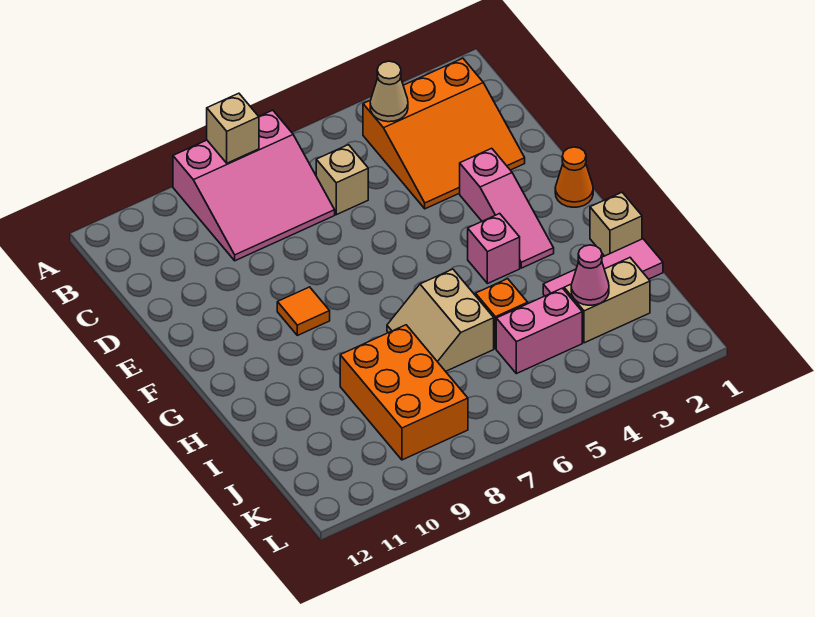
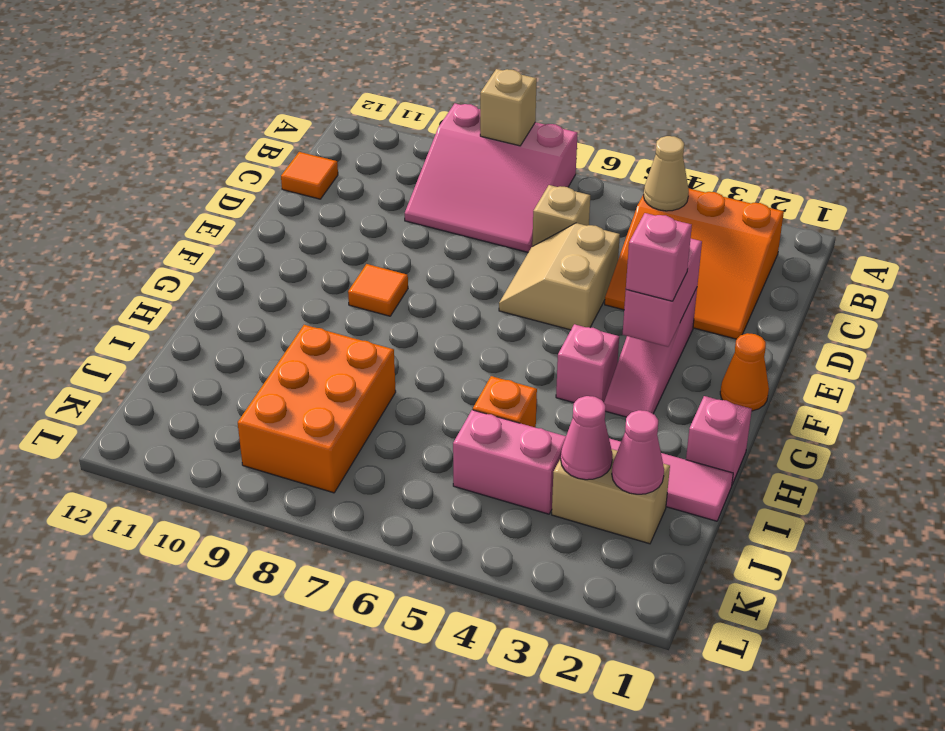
none -> orange 1x1 tile [281,152,338,199]
none -> pink 1x2 brick [623,239,702,347]
none -> pink 1x1 brick [626,213,692,301]
tan 1x1 brick [590,193,642,256] -> pink 1x1 brick [686,396,752,484]
tan 2x2 slope [387,269,494,371] -> tan 2x2 slope moved to [499,223,620,330]
none -> pink 1x1 cone [612,410,664,494]

